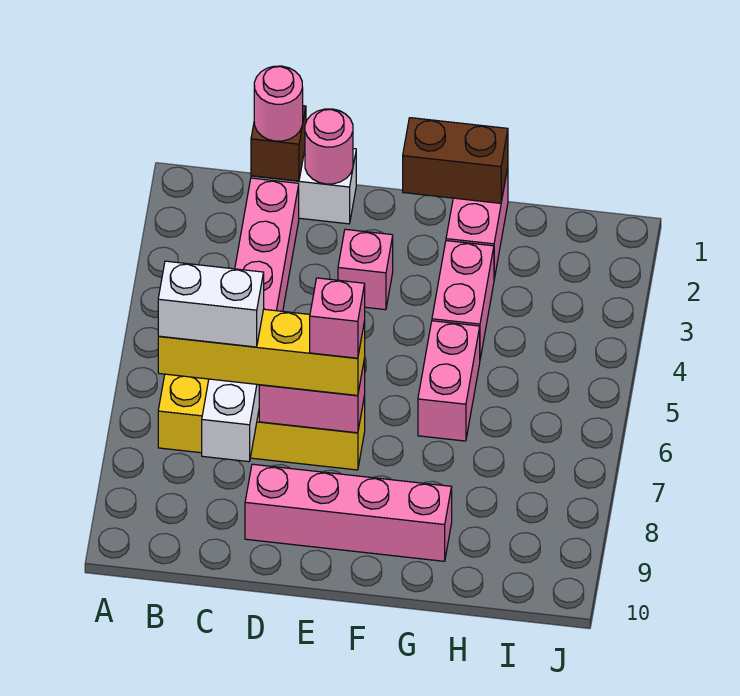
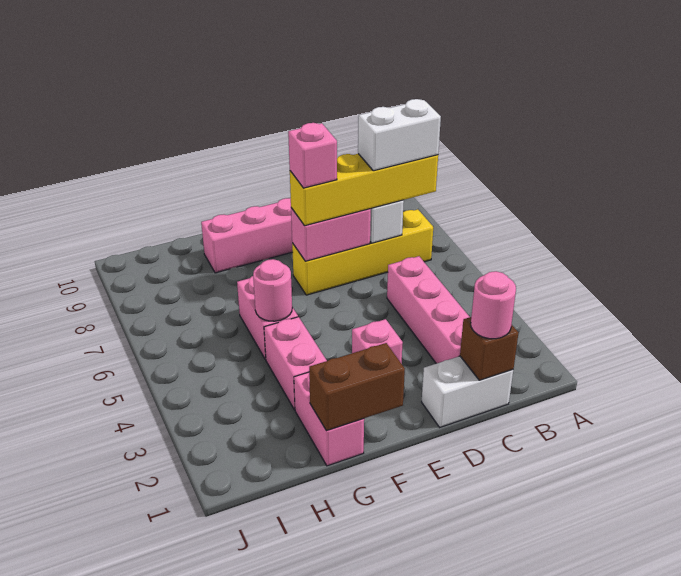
pink 1x1 round brick [305,109,353,184] -> pink 1x1 round brick moved to [253,259,292,321]

